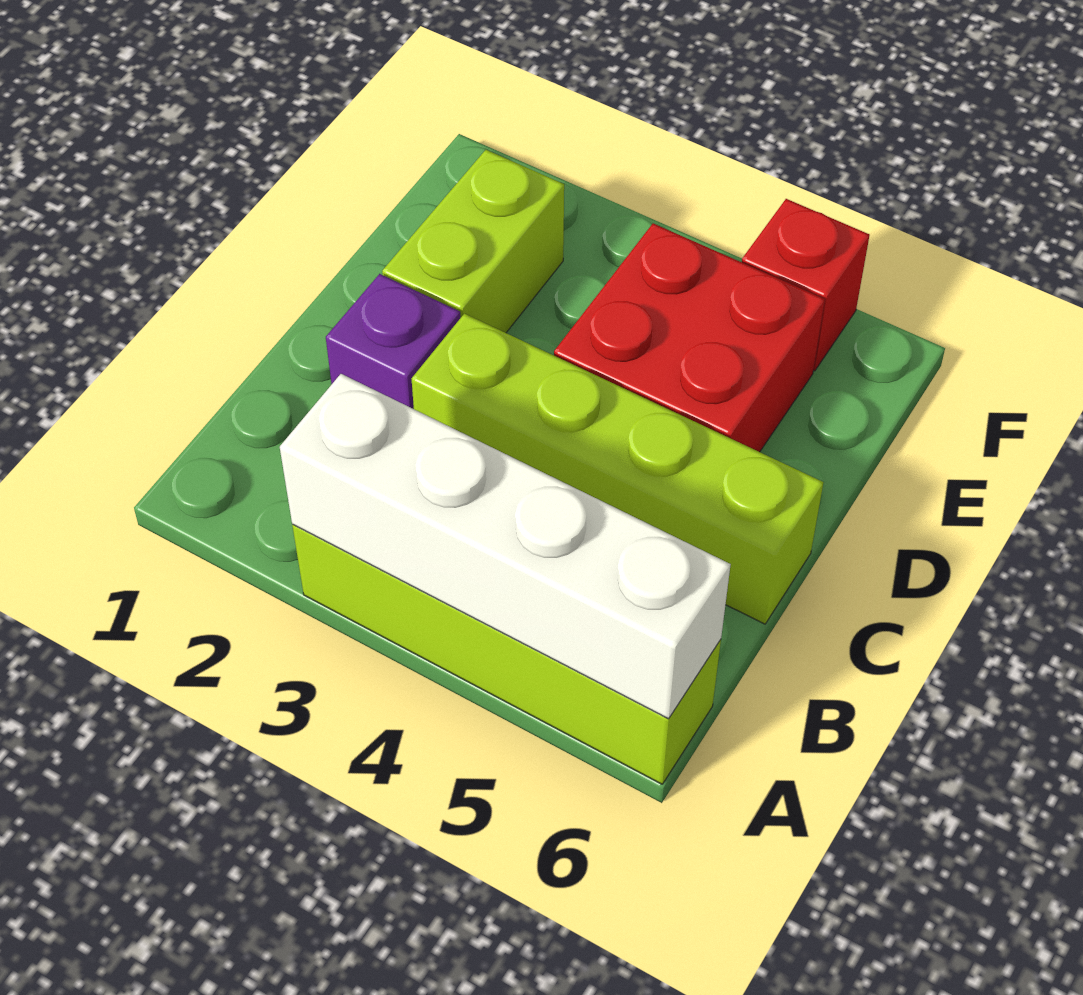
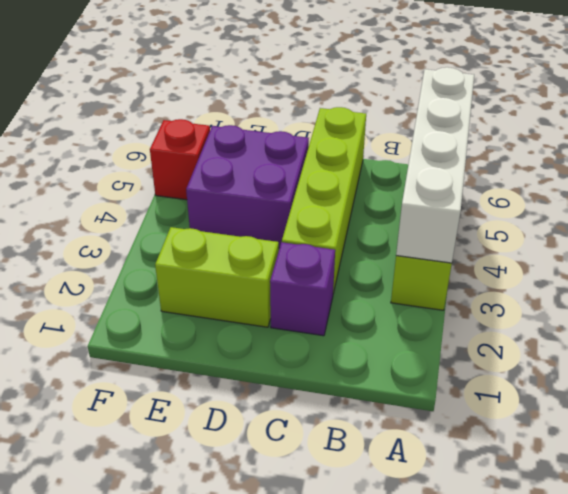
red 2x2 brick [554,223,825,452] -> purple 2x2 brick [186,125,309,248]

